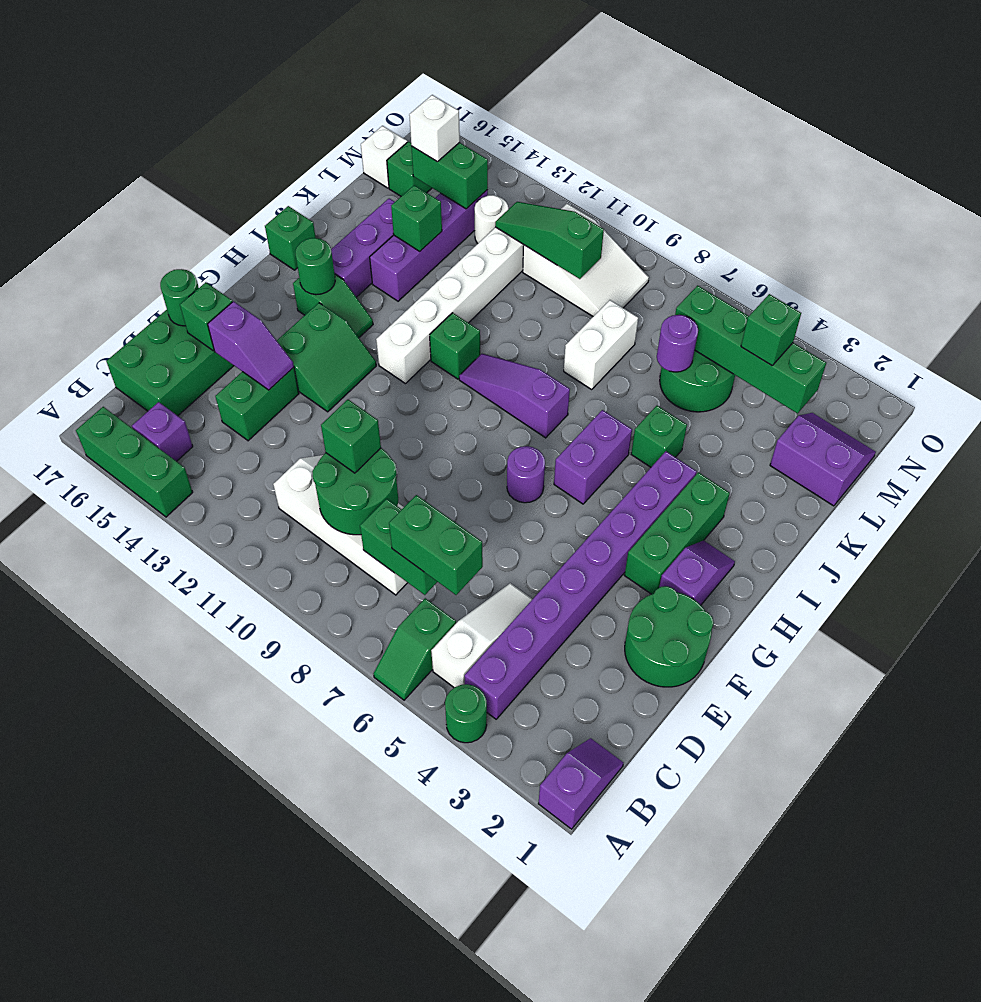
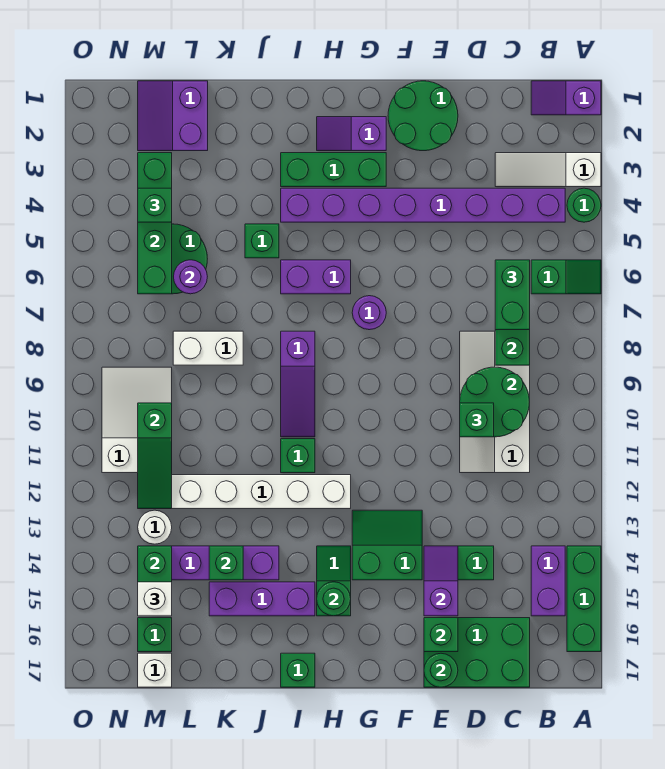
white 1x3 slope [431,583,532,688] -> white 1x3 slope moved to [495,153,601,187]
purple 1x1 brick [132,402,193,461] -> purple 1x2 brick [531,546,565,616]

